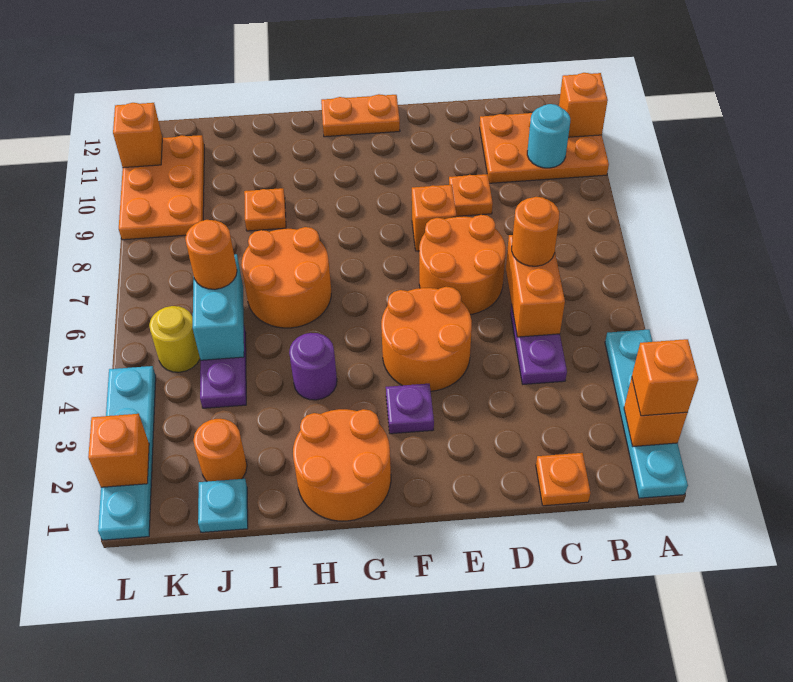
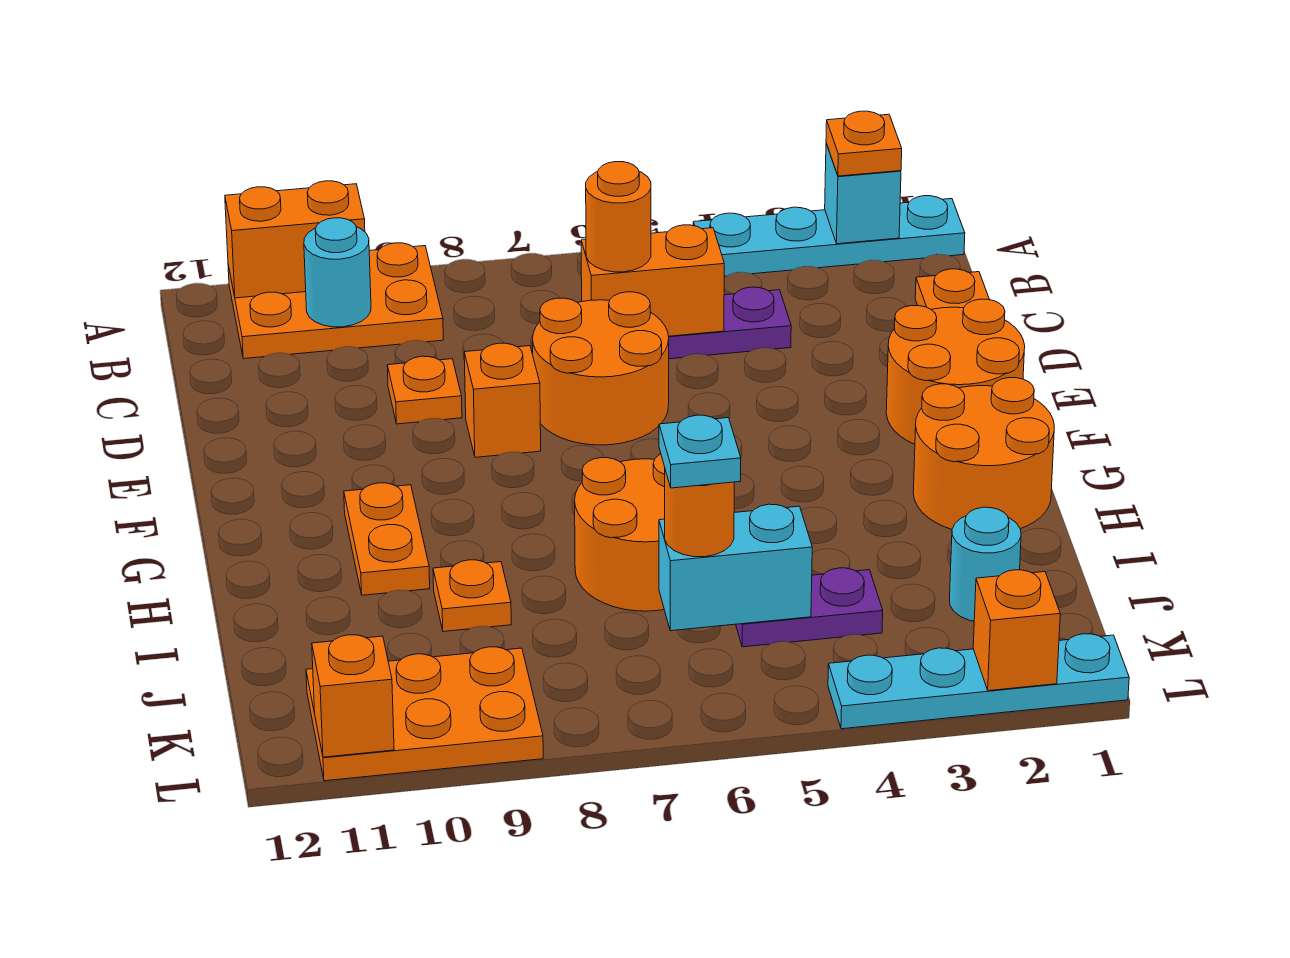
orange 1x1 brick [624,378,687,447] -> cyan 1x1 brick [825,143,901,244]
orange 1x1 brick [632,339,698,416] -> orange 1x1 plate [826,111,902,176]
orange 2x3 plate [480,113,609,183] -> orange 2x3 plate turned to [228,243,443,359]
orange 1x1 brick [559,73,608,137] -> orange 1x2 brick [225,181,365,298]
orange 2x2 round brick [381,287,472,391] -> orange 2x2 round brick moved to [886,299,1025,444]
purple 1x1 plate [386,384,434,434] -> none
orange 1x2 plate [321,94,400,137] -> orange 1x2 plate moved to [344,483,430,595]
purple 1x1 round brick [289,333,337,400] -> none
cyan 1x1 plate [198,479,248,532] -> cyan 1x1 plate moved to [659,415,741,488]
orange 1x1 round brick [193,419,247,482] -> cyan 1x1 round brick [950,507,1021,621]
yellow 1x1 round brick [149,306,200,372] -> none

